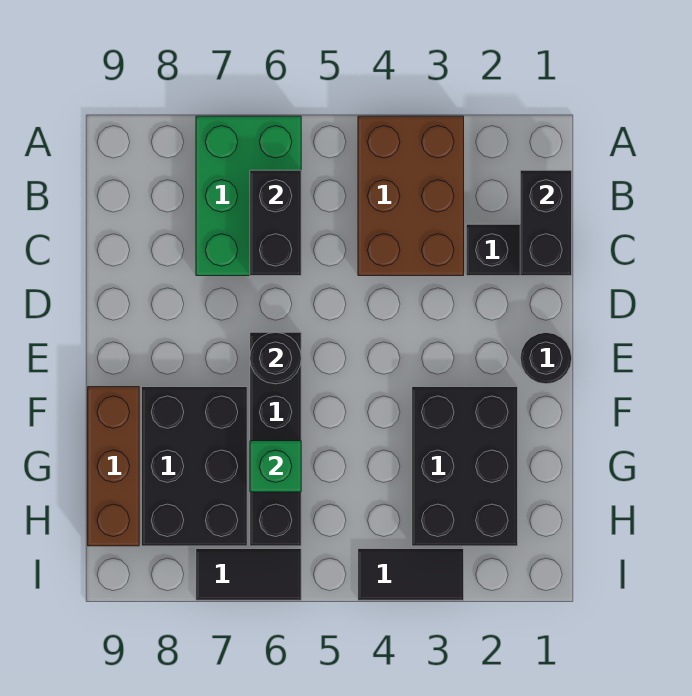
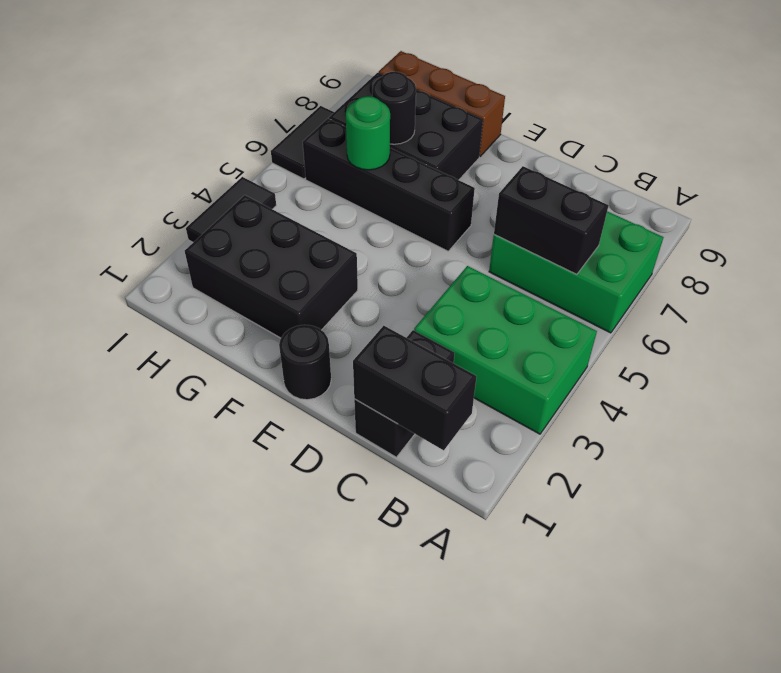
brown 2x3 brick [358,116,464,276] -> green 2x3 brick [414,266,597,434]
black 1x1 round brick [250,332,301,384] -> black 1x1 round brick moved to [372,72,416,144]
green 1x1 brick [250,441,301,492] -> green 1x1 round brick [346,96,390,170]

